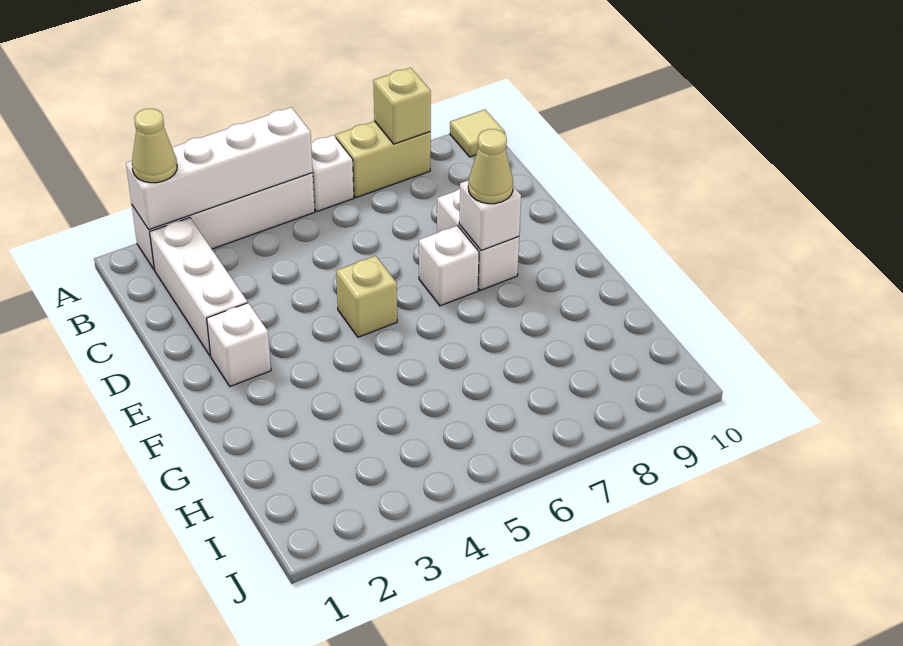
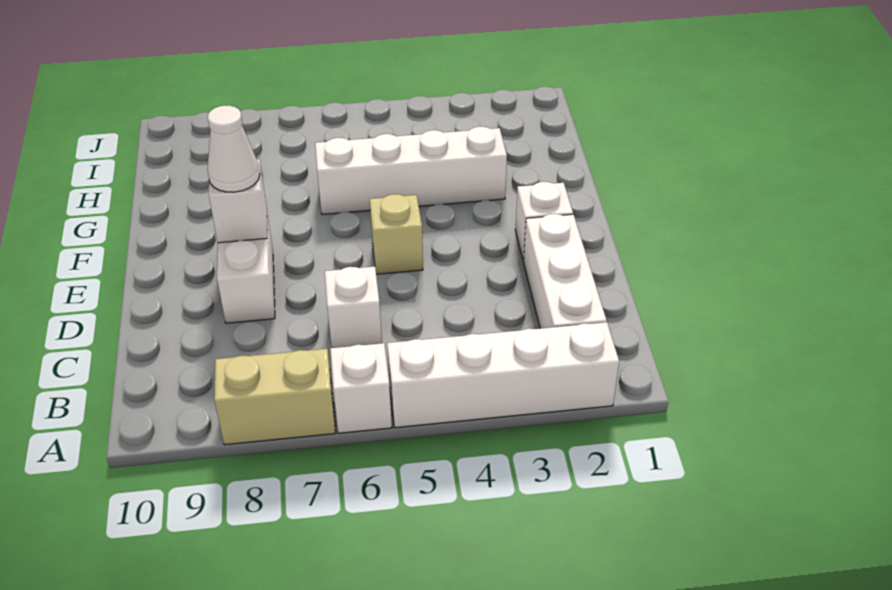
white 1x4 brick [126,107,313,230] -> white 1x4 brick moved to [315,127,507,214]
tan 1x1 cone [132,109,177,183] -> none
tan 1x1 brick [373,68,431,144] -> none
tan 1x1 tile [450,110,505,157] -> none
white 1x1 brick [419,226,479,306] -> white 1x1 brick moved to [325,267,382,348]
tan 1x1 cone [468,129,513,204] -> white 1x1 cone [207,106,260,192]

